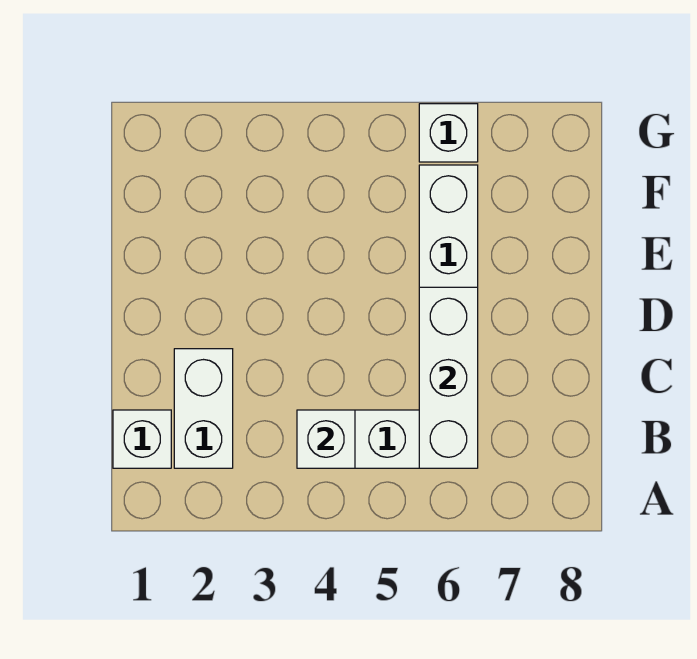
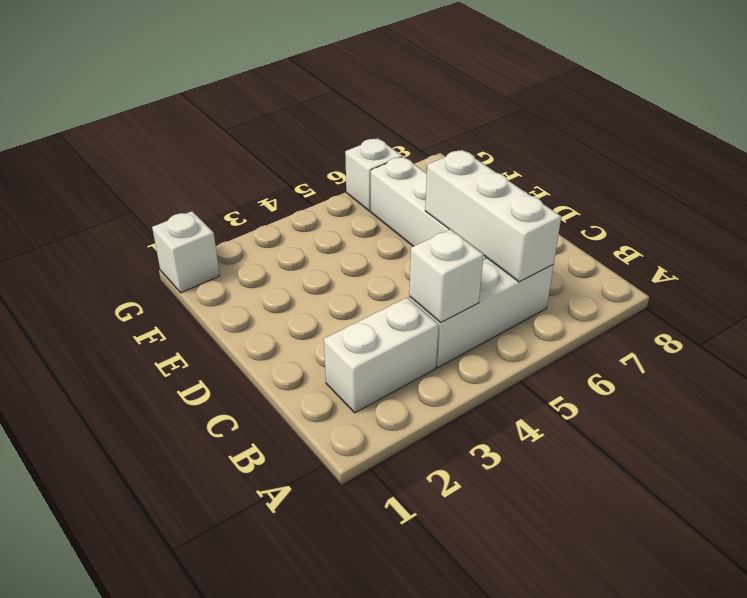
white 1x1 brick [113,410,171,468] -> white 1x1 brick moved to [152,211,220,293]
white 1x2 brick [174,349,233,468] -> white 1x2 brick turned to [324,298,438,413]

